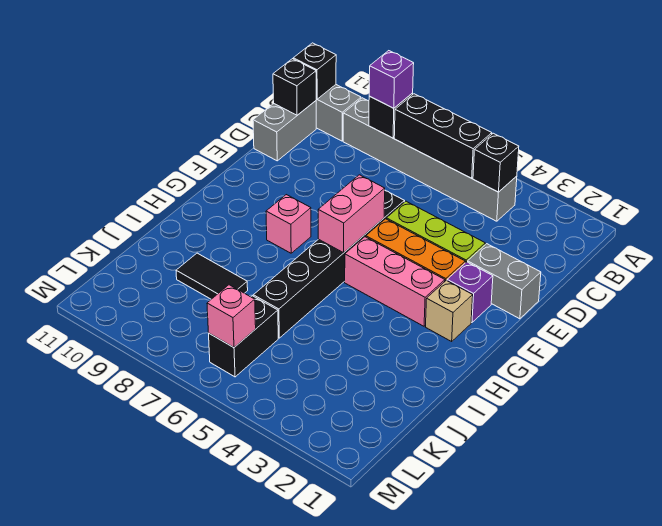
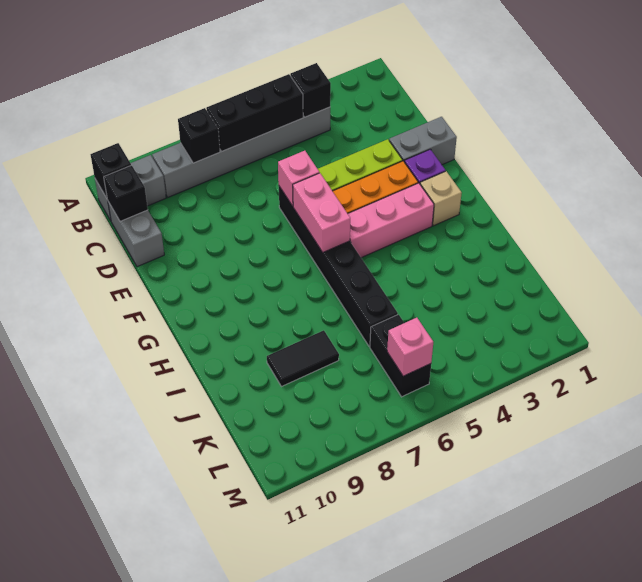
purple 1x1 brick [369,51,414,108] -> none
pink 1x1 brick [266,195,311,253] -> pink 1x1 brick moved to [278,151,319,206]

